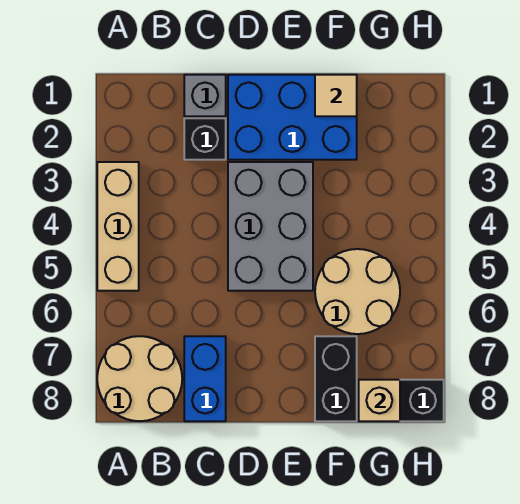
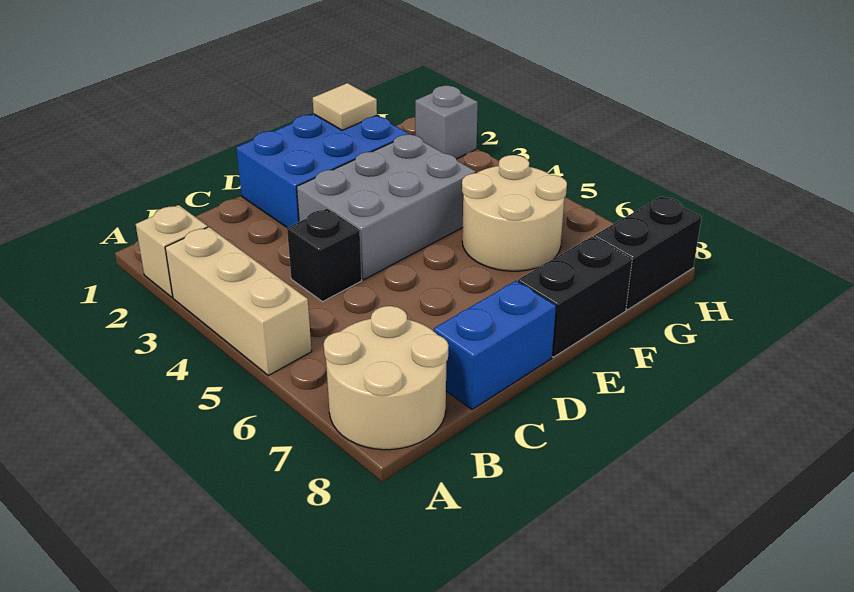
grey 1x1 brick [184,75,226,116] -> grey 1x1 brick moved to [415,86,478,159]
black 1x1 brick [184,118,226,160] -> black 1x1 brick moved to [287,209,362,302]
blue 1x2 brick [184,336,226,421] -> blue 1x2 brick turned to [434,281,556,409]
grey 2x3 brick [228,162,313,291] -> grey 2x3 brick turned to [297,135,476,280]
black 1x2 brick [315,336,357,421] -> black 1x2 brick turned to [518,237,632,357]
tan 1x1 brick [359,380,400,421] -> tan 1x1 brick moved to [136,205,208,297]

